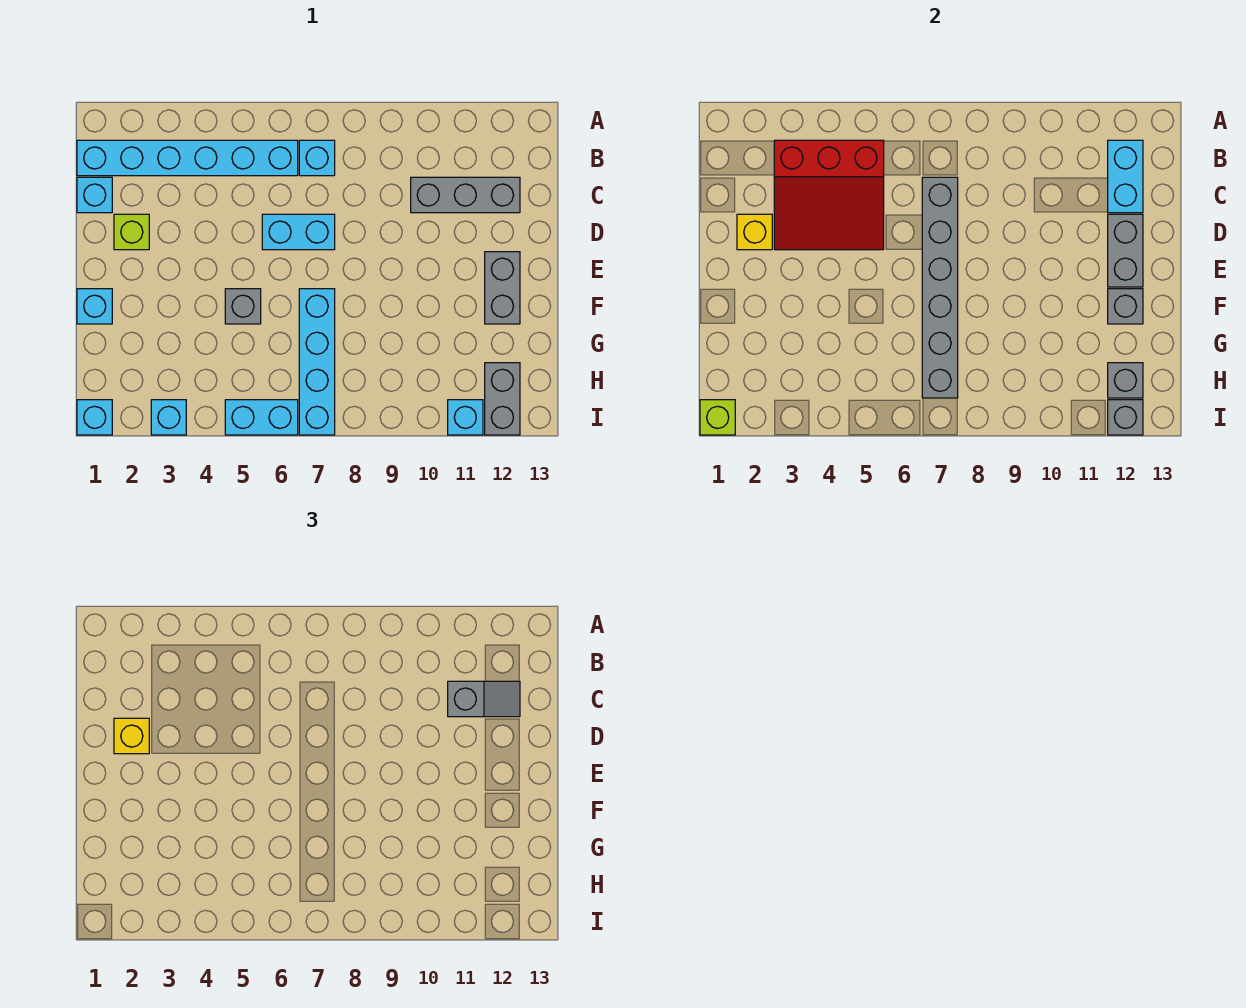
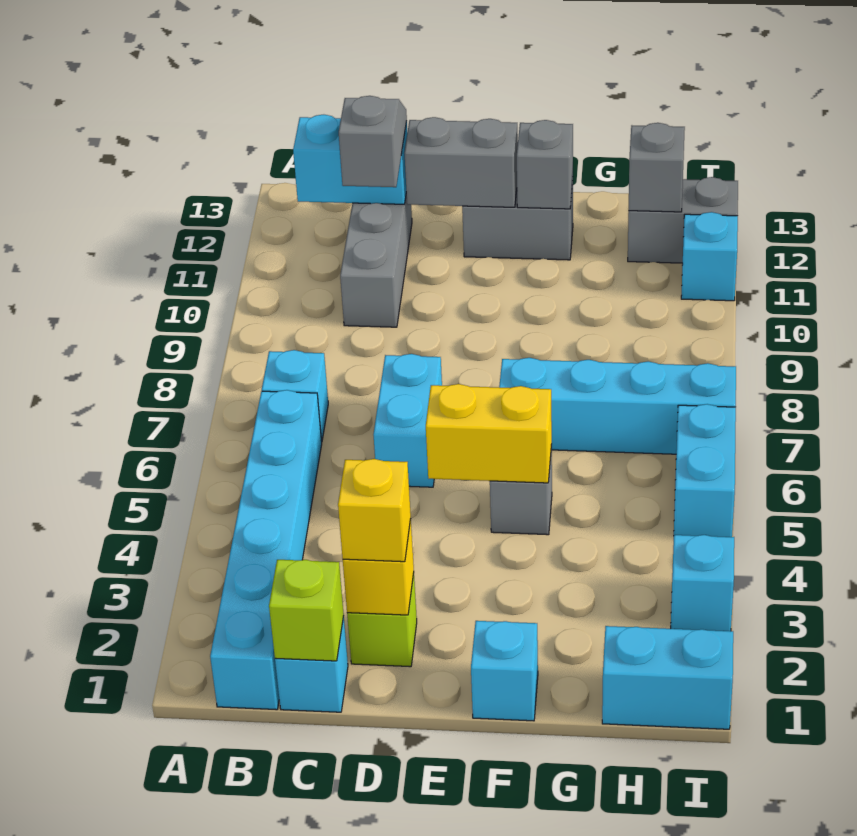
red 3x3 slope [774,140,884,250] -> none
grey 1x6 brick [922,177,958,398] -> none
none -> yellow 1x2 brick [426,384,552,483]
cyan 1x1 brick [77,400,112,435] -> cyan 1x2 brick [602,626,733,729]
lime 1x1 brick [700,400,735,435] -> lime 1x1 brick moved to [269,560,344,661]
grey 1x1 brick [1108,400,1143,435] -> none

